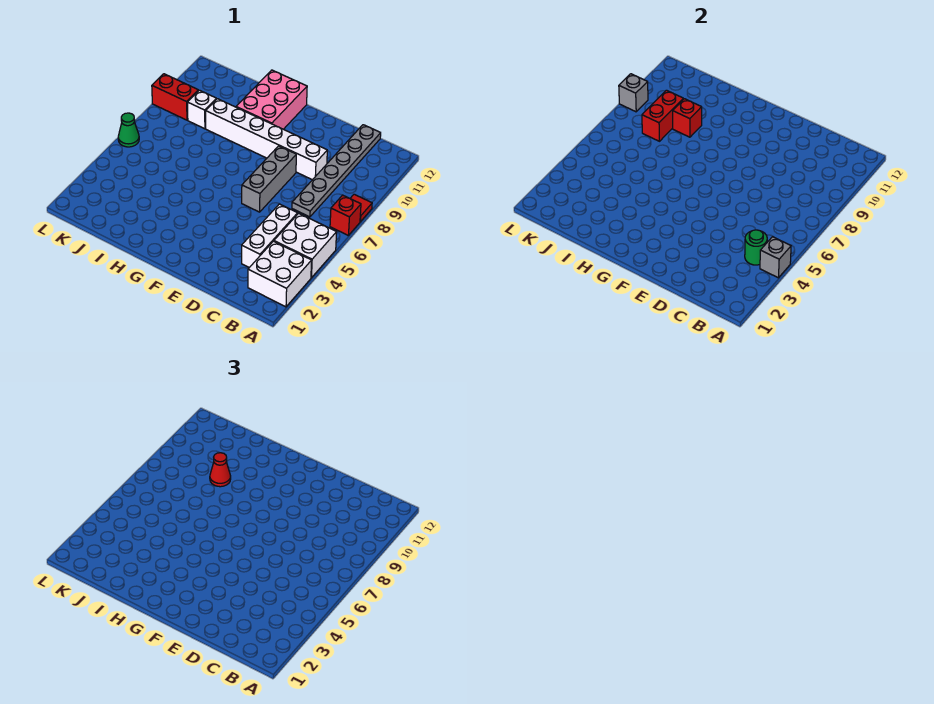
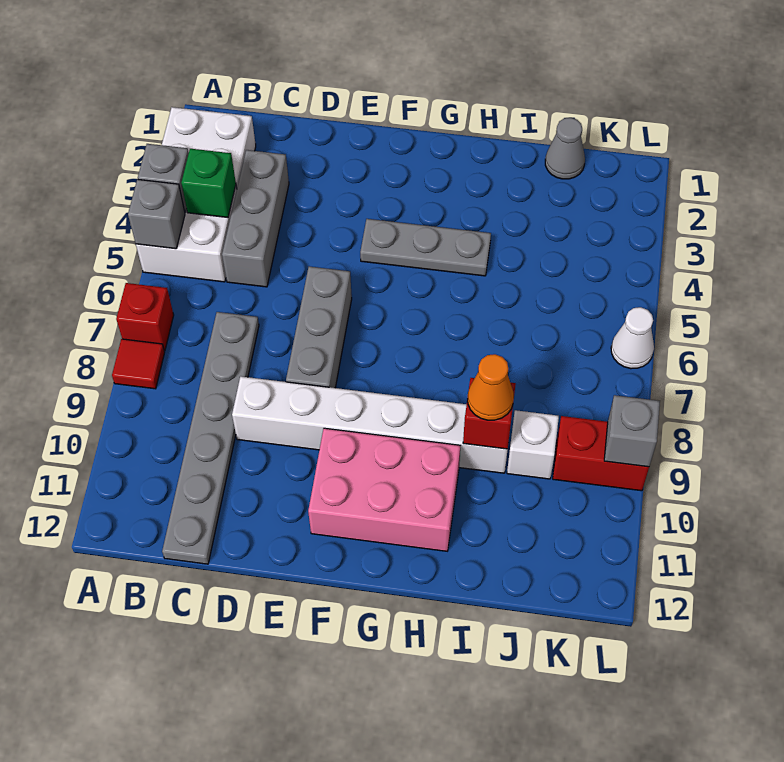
none -> grey 1x1 brick [128,179,185,249]
green 1x1 round brick [745,230,767,265] -> green 1x1 brick [181,149,236,217]
white 1x3 brick [242,204,298,268] -> grey 1x3 brick [222,150,289,287]
none -> grey 1x3 plate [360,219,491,276]
pink 2x3 brick [236,70,307,129] -> pink 2x3 brick turned to [308,428,460,551]
red 1x1 cone [210,453,231,487] -> orange 1x1 cone [468,354,514,420]
none -> grey 1x1 cone [545,118,585,179]
red 1x2 brick [642,90,683,141] -> none
green 1x1 cone [118,113,139,147] -> white 1x1 cone [611,307,654,369]

